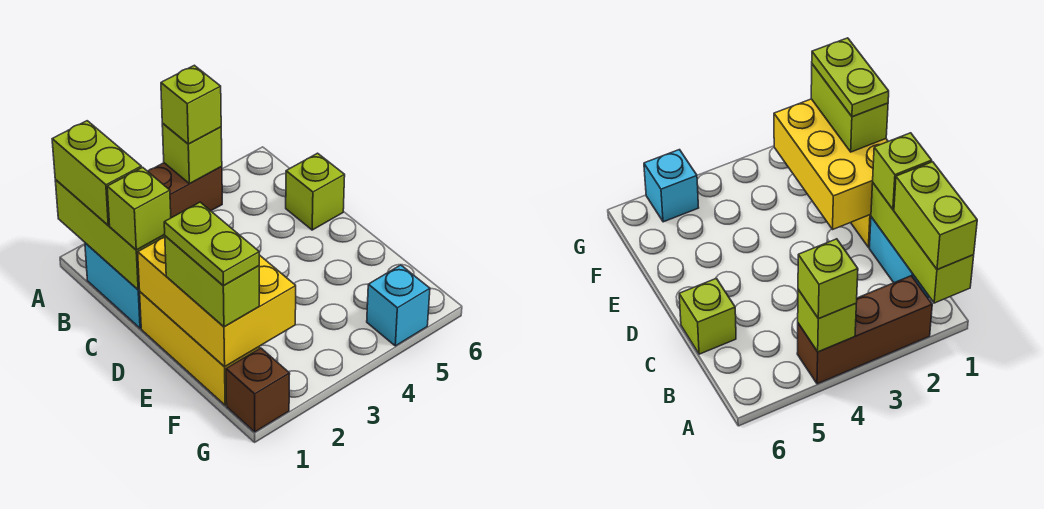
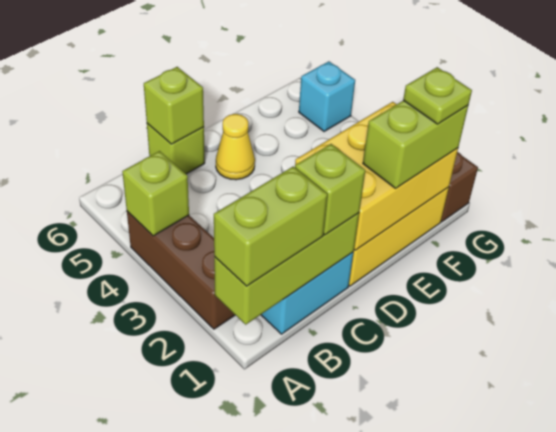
lime 1x1 brick [161,65,221,144] -> lime 1x1 brick moved to [144,67,204,144]
none -> yellow 1x1 cone [216,114,255,180]
lime 1x2 plate [164,202,259,286] -> lime 1x1 plate [403,67,472,124]

